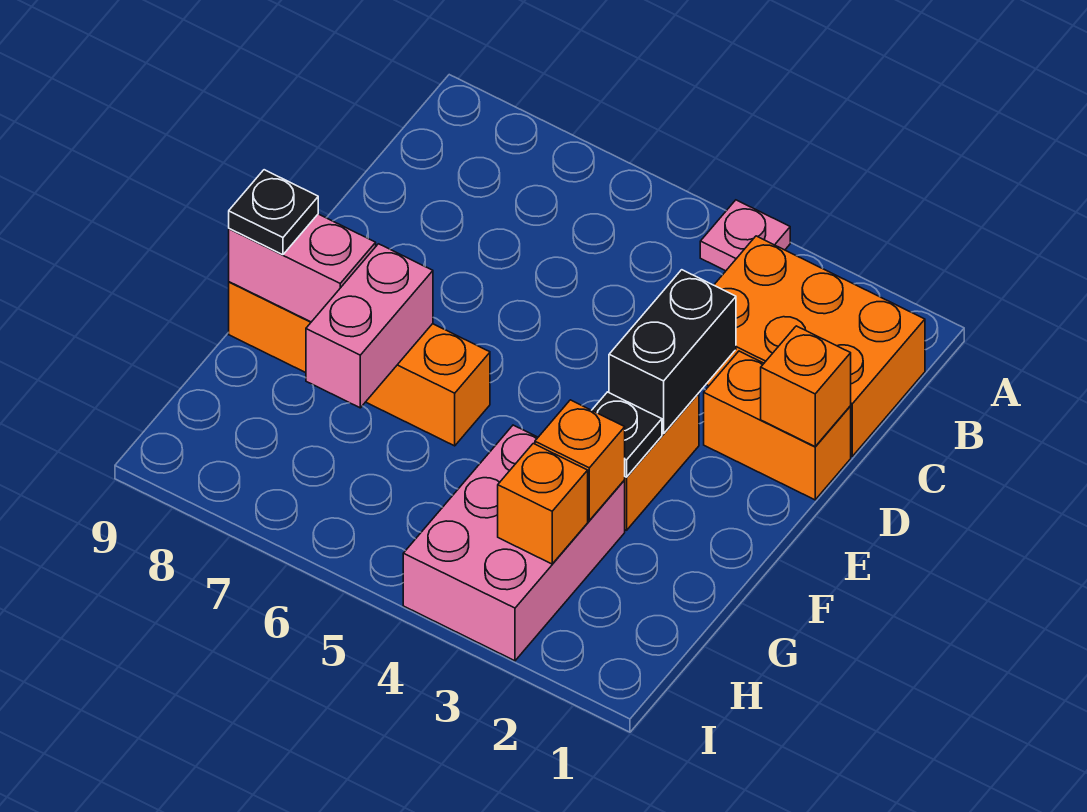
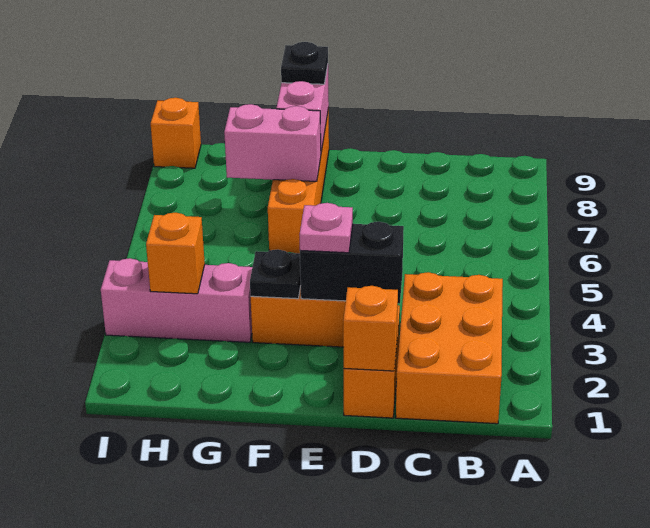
pink 1x1 plate [700,200,790,271] -> pink 1x1 plate moved to [299,203,353,253]
pink 2x3 brick [403,425,625,661] -> pink 1x3 brick [101,258,252,342]
orange 1x1 brick [535,400,625,521] -> orange 1x1 brick moved to [151,98,201,168]

